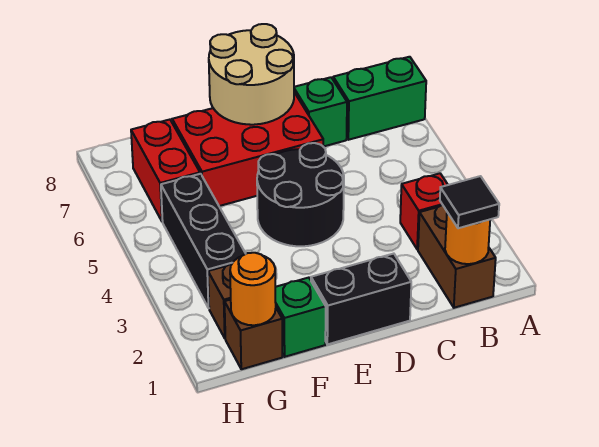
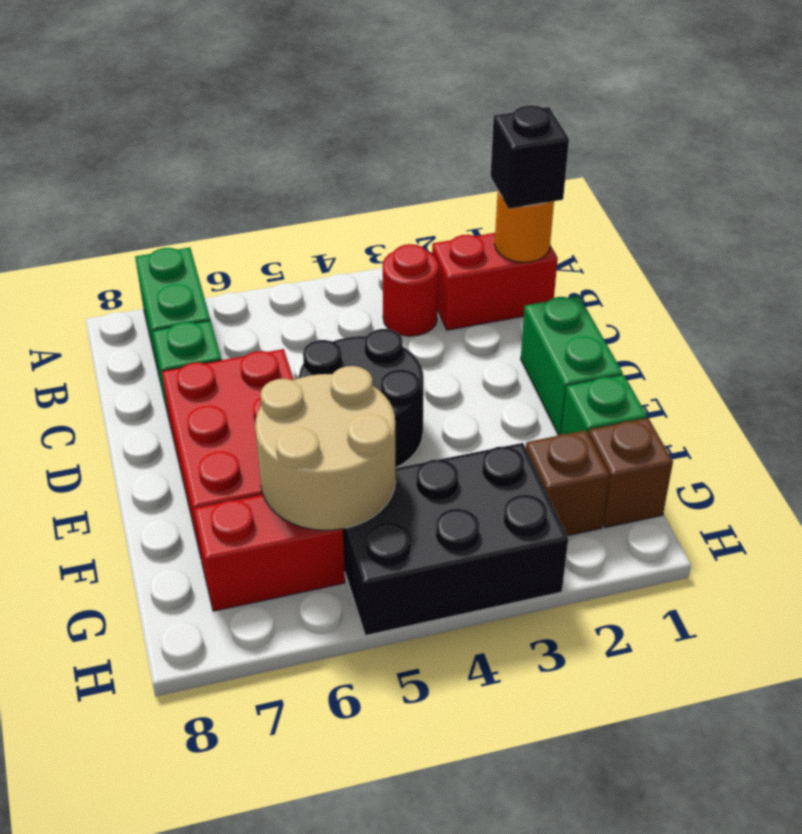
brown 1x2 brick [418,205,496,308] -> red 1x2 brick [432,233,558,330]
black 1x1 tile [440,176,499,228] -> black 1x1 brick [491,105,569,209]
red 1x1 brick [400,173,448,249] -> red 1x1 round brick [383,244,439,336]
black 1x2 brick [311,254,411,344] -> green 1x2 brick [521,296,623,435]
tan 2x2 round brick [209,24,294,125] -> tan 2x2 round brick moved to [255,366,396,530]
orange 1x1 round brick [230,253,276,325] -> none
black 1x3 brick [161,174,246,308] -> black 2x3 brick [343,443,568,635]

